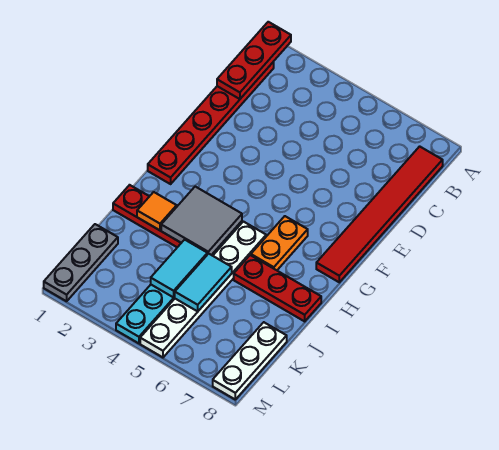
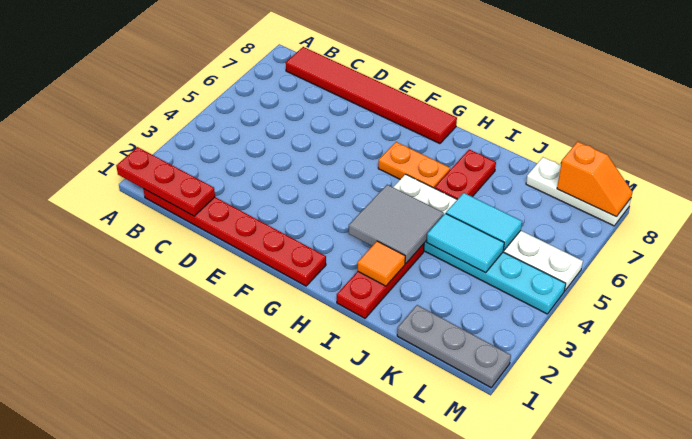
red 1x3 plate [234,255,321,321] -> red 1x2 plate [435,150,496,199]
none -> orange 1x2 slope [557,142,632,217]

